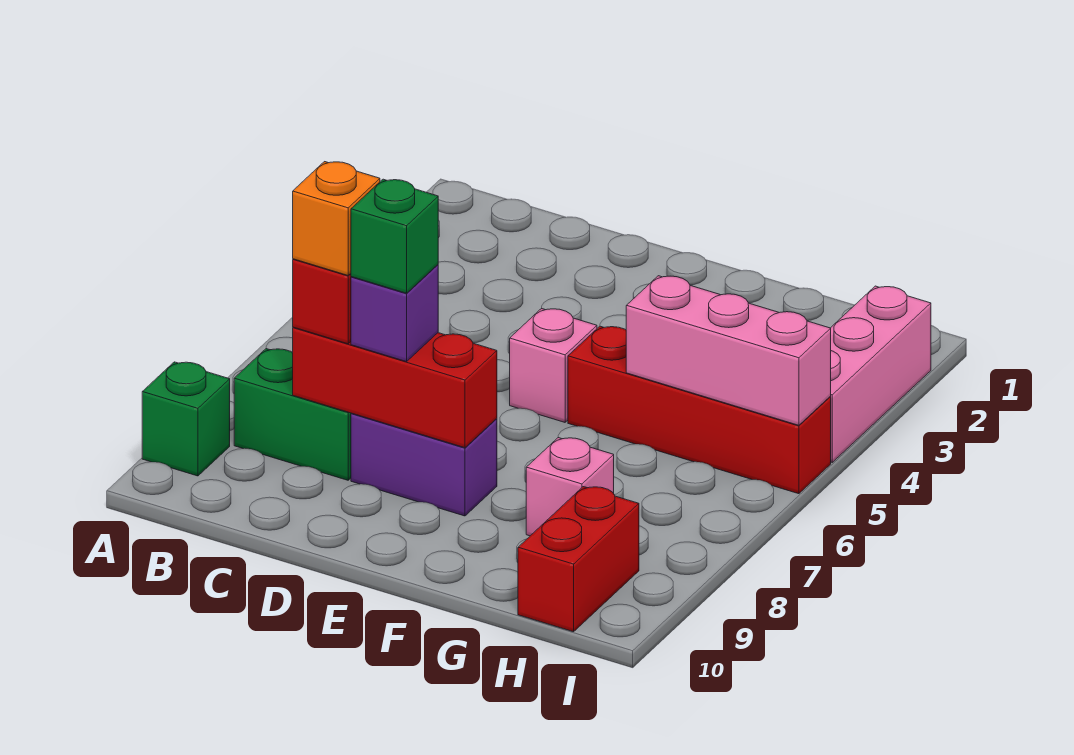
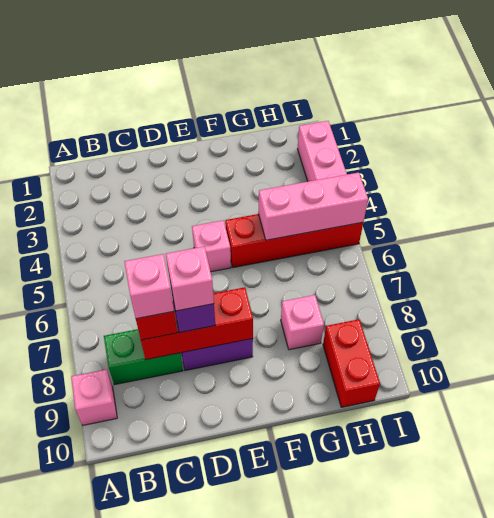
green 1x1 brick [142,362,230,476] -> pink 1x1 brick [71,369,117,425]
orange 1x1 brick [293,162,380,275] -> pink 1x1 brick [124,254,174,319]
green 1x1 brick [351,179,438,293] -> pink 1x1 brick [166,247,214,311]

